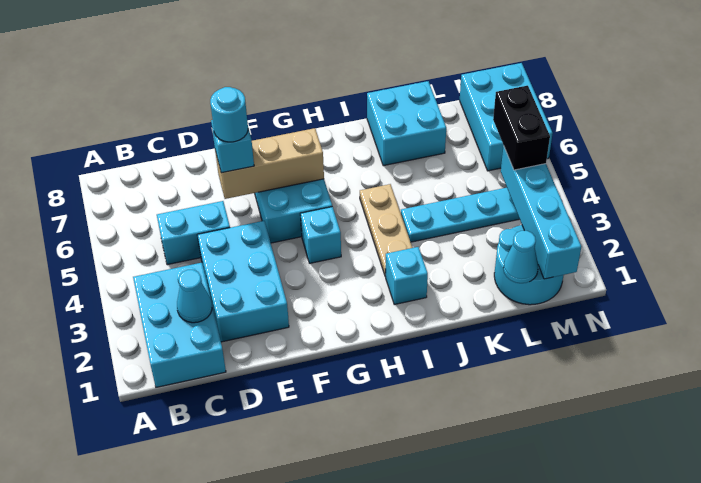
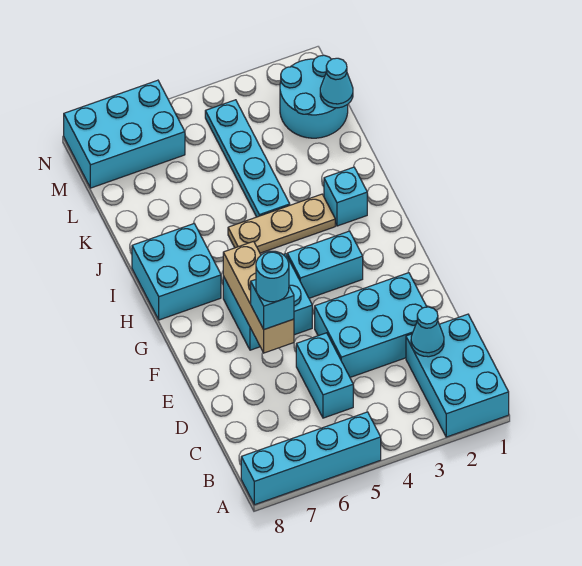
cyan 2x3 brick [133,263,226,387] -> cyan 2x3 brick turned to [406,314,509,437]
cyan 1x1 brick [300,207,341,263] -> cyan 1x2 brick [287,231,363,298]
cyan 2x2 brick [367,81,446,166] -> cyan 2x2 brick moved to [132,224,221,320]
cyan 1x4 brick [501,146,581,279] -> cyan 1x4 brick moved to [241,412,381,505]
black 1x2 brick [493,86,550,170] -> none

